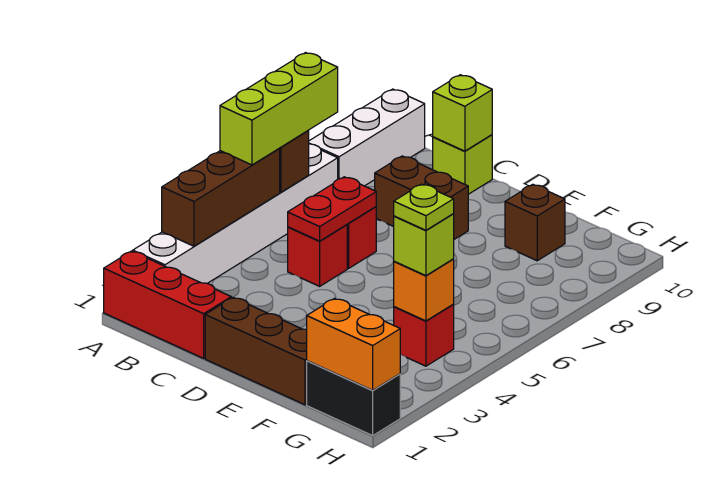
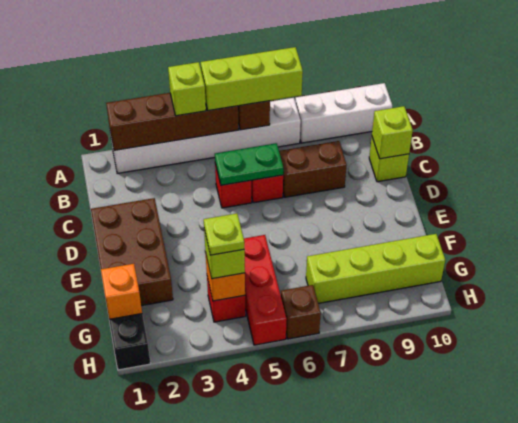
red 1x3 brick [104,251,231,358] -> red 1x3 brick moved to [244,235,287,345]
brown 1x3 brick [162,149,280,246] -> brown 1x4 brick [106,93,239,150]
none -> lime 1x1 brick [168,62,206,116]
red 1x2 plate [288,177,376,241] -> green 1x2 plate [215,143,283,185]
brown 1x2 brick [375,156,468,239] -> brown 1x2 brick turned to [279,141,347,197]
brown 1x3 brick [205,297,307,405] -> brown 2x3 brick [91,198,173,306]
brown 1x1 brick [505,184,565,261] -> brown 1x1 brick moved to [281,285,321,339]
orange 1x2 brick [307,299,400,390] -> orange 1x1 brick [101,264,142,319]
none -> lime 1x4 brick [306,234,445,303]

